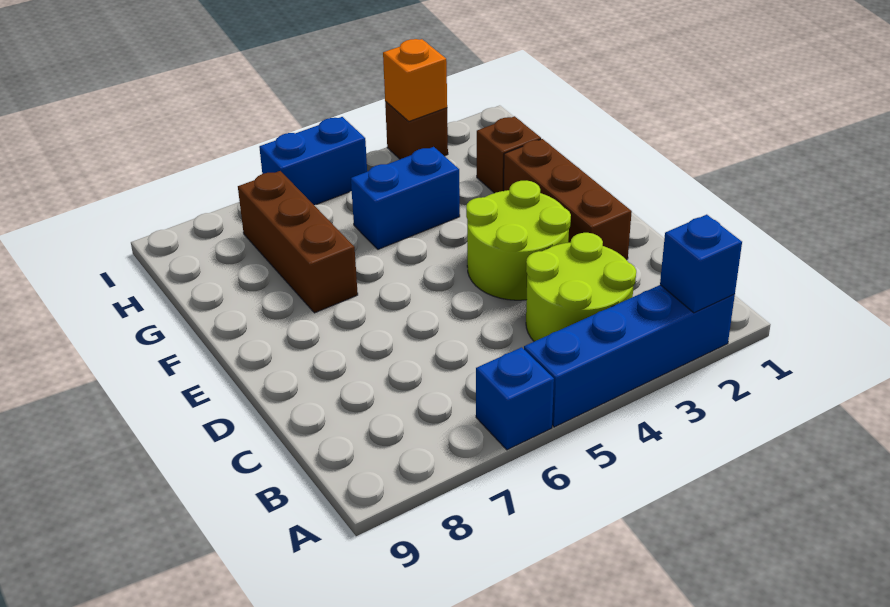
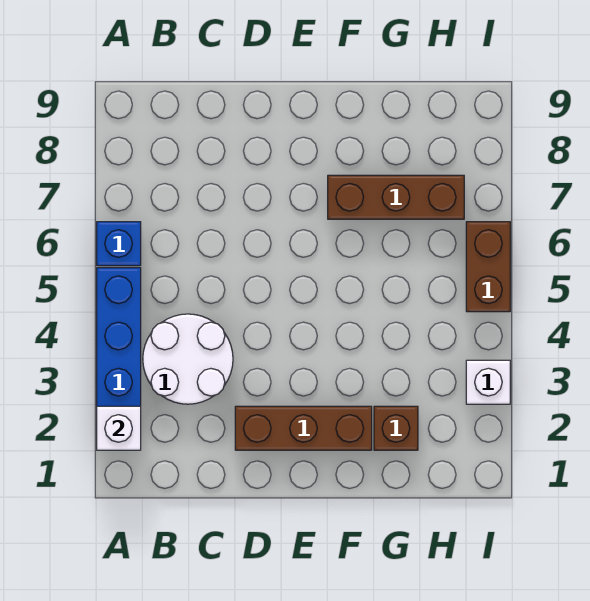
blue 1x1 brick [660,215,742,313] -> white 1x1 brick [97,406,141,450]
lime 2x2 round brick [526,233,636,341] -> white 2x2 round brick [143,314,233,404]
lime 2x2 round brick [466,181,571,300] -> none
blue 1x2 brick [351,147,460,249] -> none
brown 1x1 brick [385,101,448,159] -> white 1x1 brick [466,360,510,404]
orange 1x1 brick [383,39,447,121] -> none
blue 1x2 brick [259,117,367,205] -> brown 1x2 brick [466,222,510,312]

